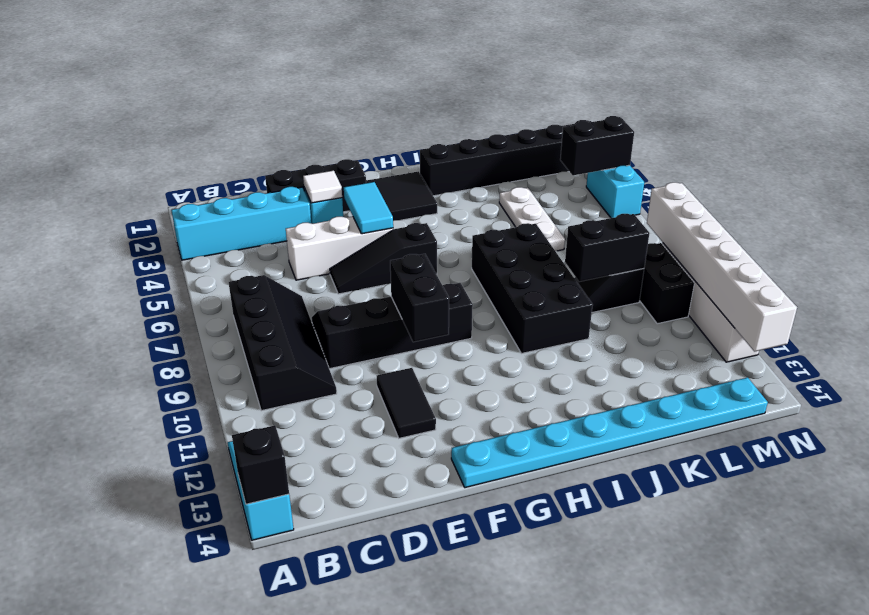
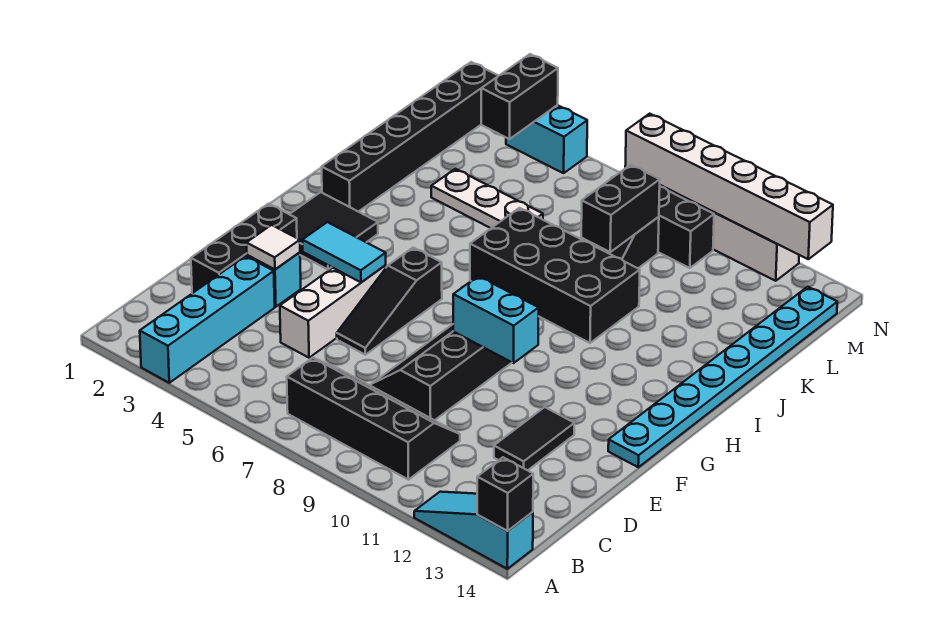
black 1x2 tile [377,368,436,438] -> black 1x2 tile turned to [494,407,574,470]
black 1x2 brick [390,254,449,342] -> cyan 1x2 brick [453,276,539,363]

